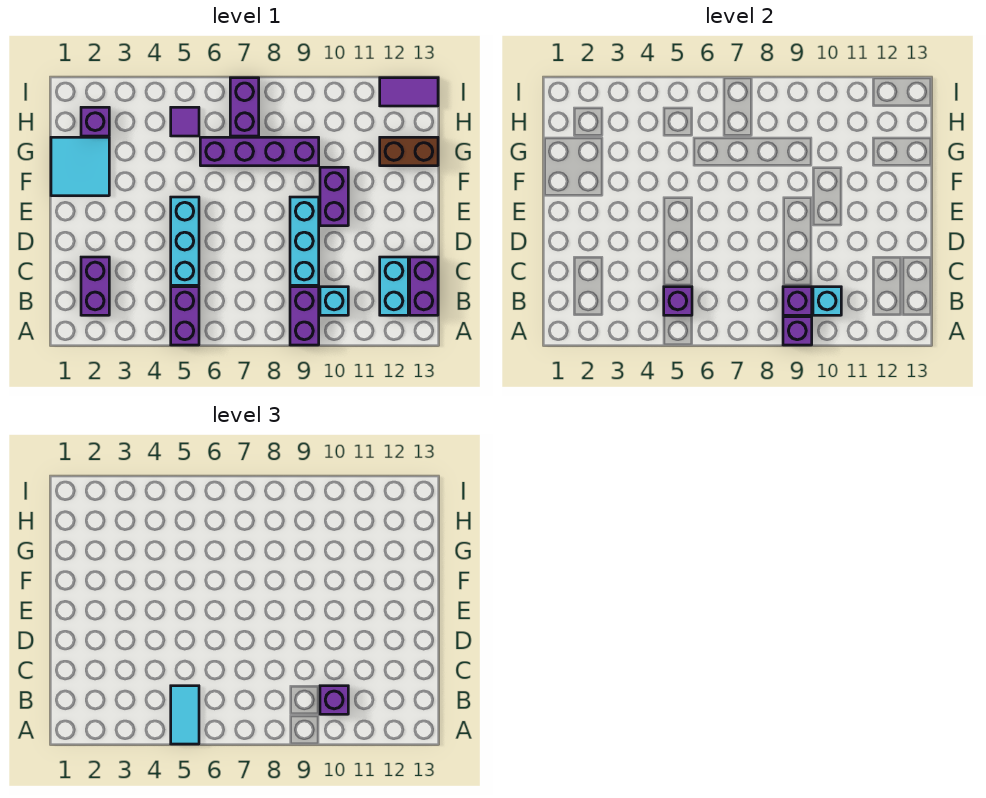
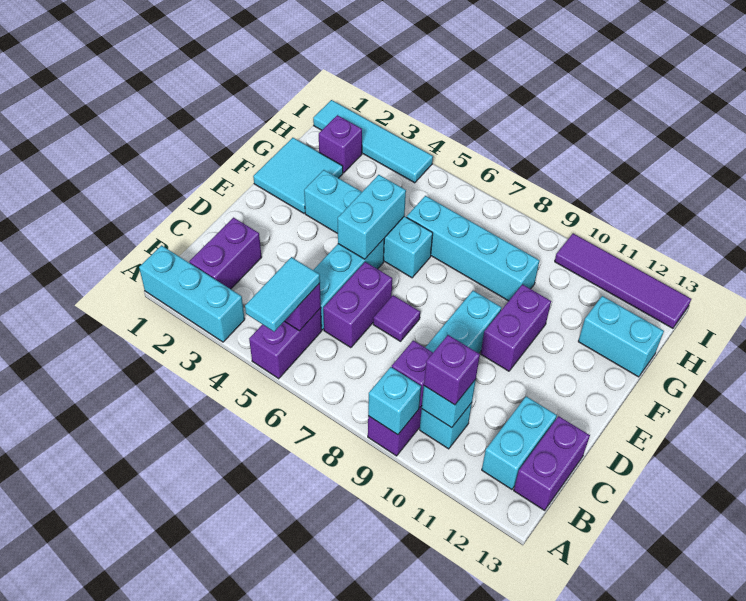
none -> cyan 1x3 brick [139,245,245,342]
purple 1x1 brick [783,317,812,345] -> cyan 1x1 brick [368,367,421,435]
none -> cyan 1x2 brick [338,175,406,259]
none -> cyan 1x4 brick [304,170,433,278]
purple 1x4 brick [200,137,319,166] -> cyan 1x4 brick [407,196,539,301]
brown 1x2 brick [380,137,438,166] -> cyan 1x2 brick [578,296,664,377]
purple 1x1 tile [171,107,199,136] -> purple 1x1 tile moved to [373,295,420,341]
purple 1x2 brick [230,78,259,136] -> purple 1x2 brick moved to [323,262,392,348]
none -> cyan 1x4 tile [313,100,433,183]
purple 1x2 tile [380,78,438,106] -> purple 1x4 tile [555,234,691,328]

